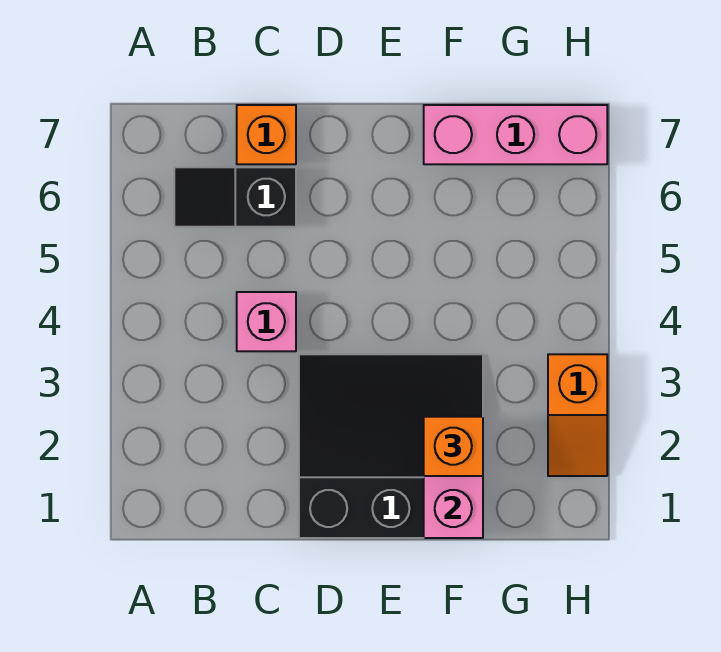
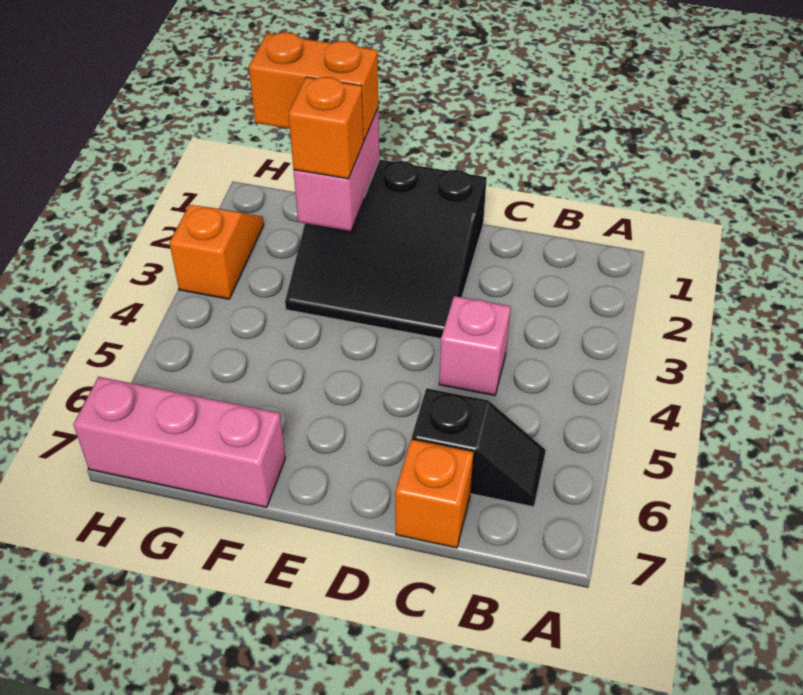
none -> orange 1x2 brick [249,32,378,140]

